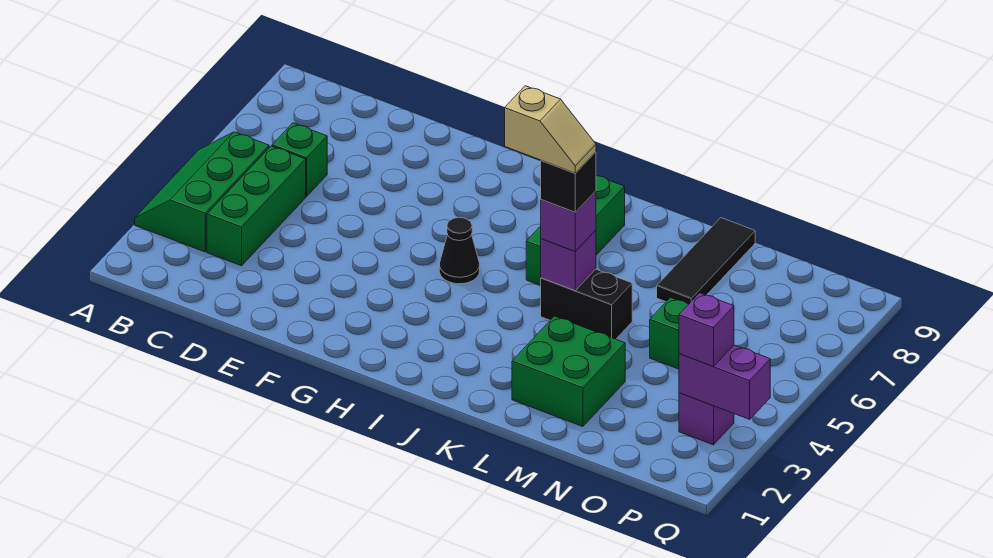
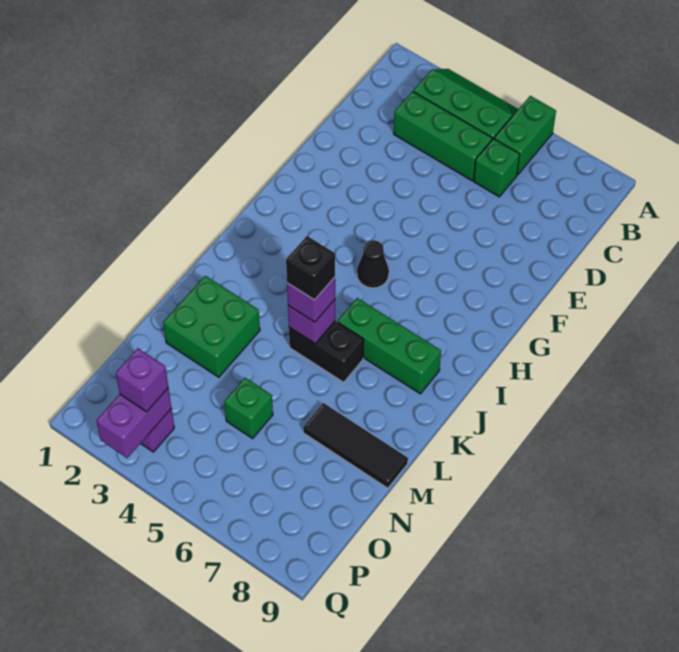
none -> green 1x2 brick [494,96,556,175]
tan 1x2 slope [505,86,596,173] -> none
black 1x2 brick [541,269,632,339] -> black 1x2 brick turned to [289,321,364,382]

